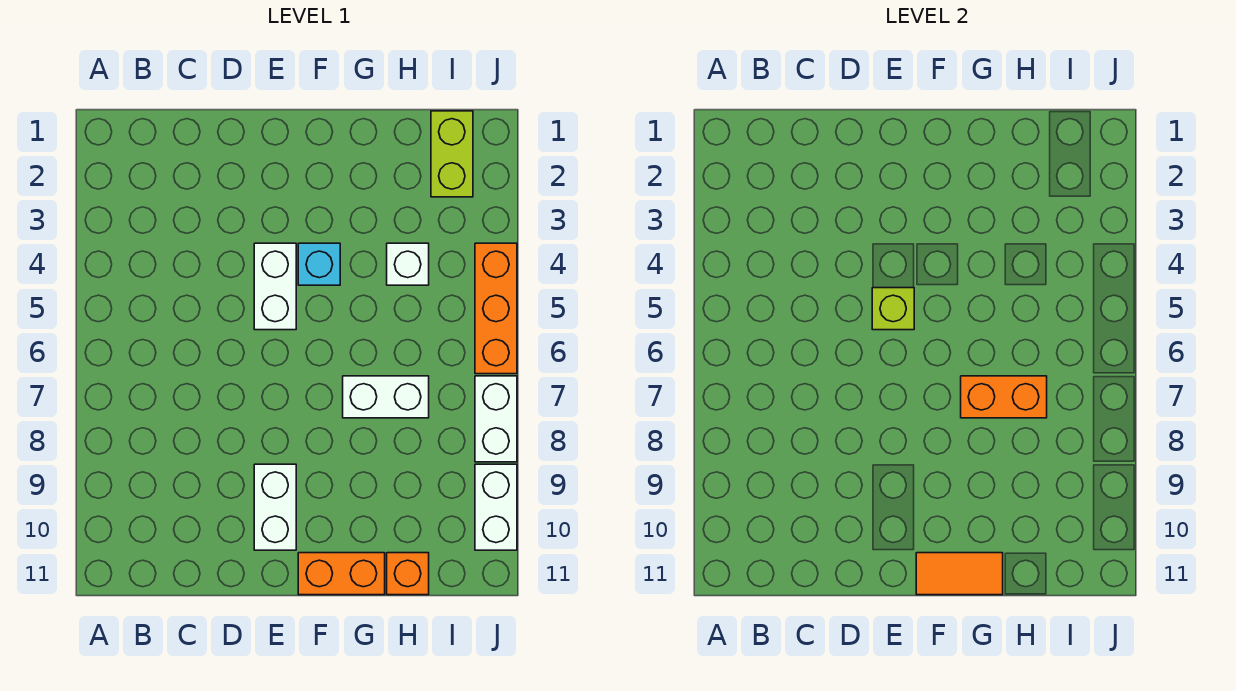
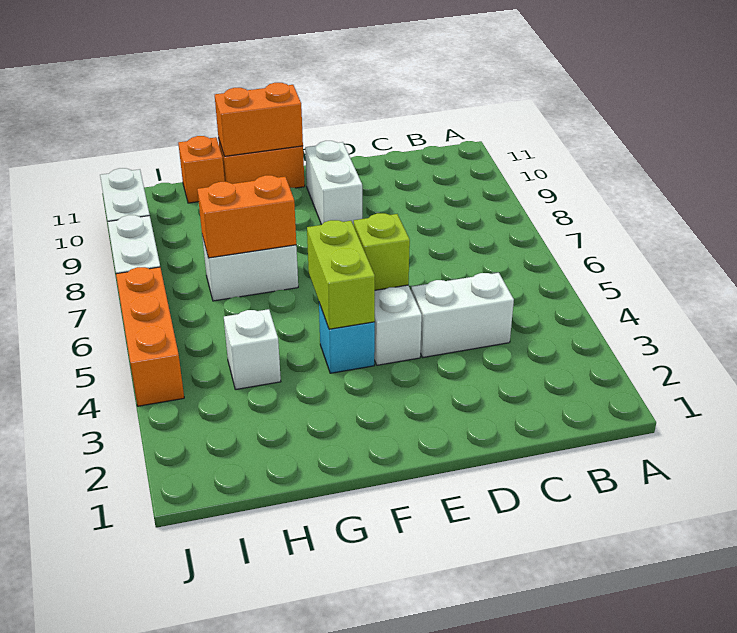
none -> white 1x2 brick [411,273,514,357]
orange 1x2 tile [916,553,1003,595] -> orange 1x2 brick [215,83,303,156]
lime 1x2 brick [431,111,473,197] -> lime 1x2 brick moved to [307,220,375,329]

